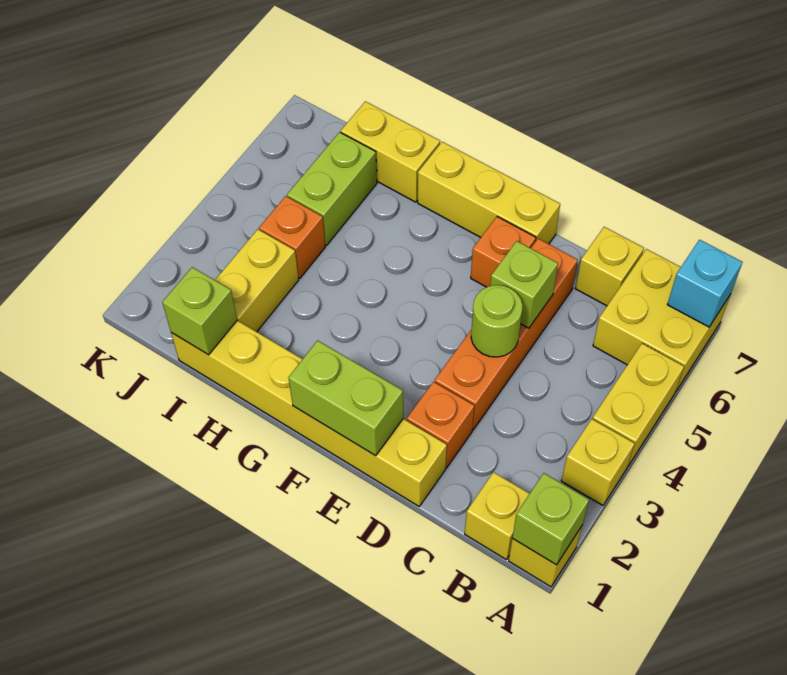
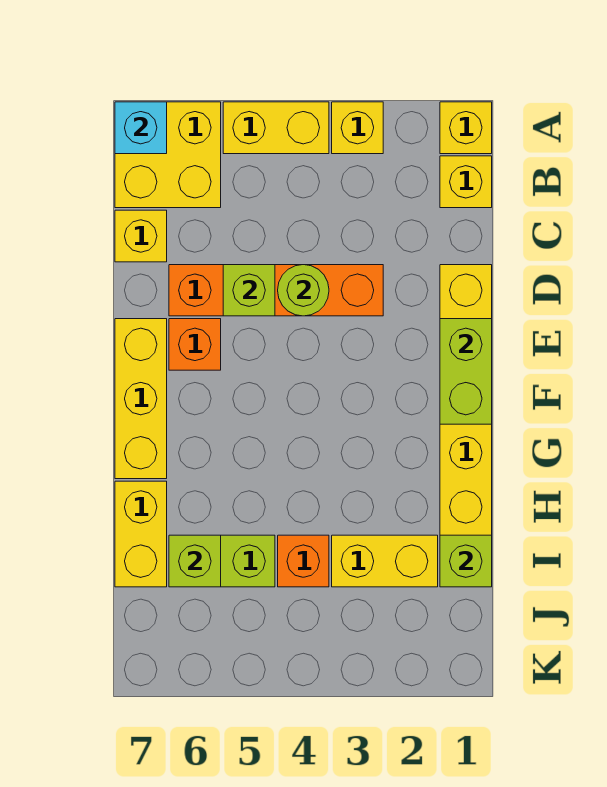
lime 1x1 brick [512,473,589,565] -> lime 1x1 brick moved to [169,535,221,587]
orange 1x1 brick [407,382,474,468] -> none

